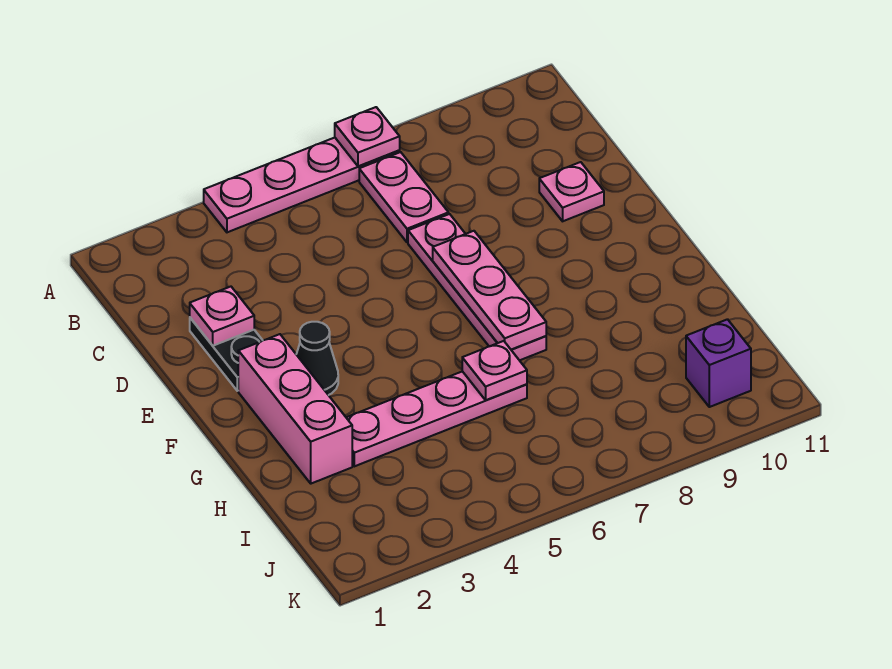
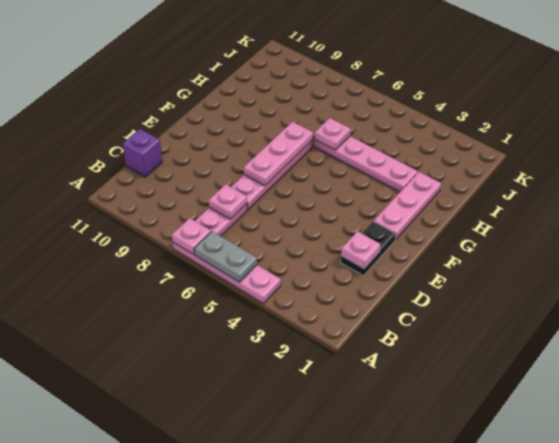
none -> grey 1x2 plate [194,231,257,282]
pink 1x1 plate [539,162,604,221] -> pink 1x1 plate moved to [209,184,247,219]
pink 1x3 brick [238,334,352,484] -> pink 1x3 plate [374,172,441,240]
black 1x1 cone [296,322,338,395] -> none
purple 1x1 brick [686,319,751,407] -> purple 1x1 brick moved to [123,129,162,177]

